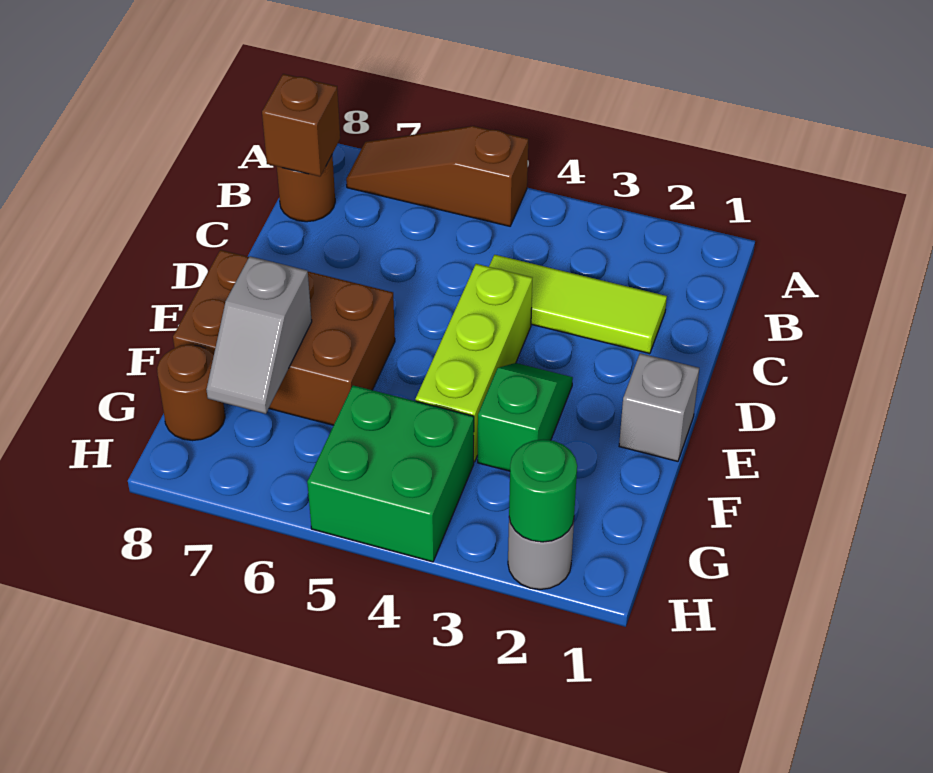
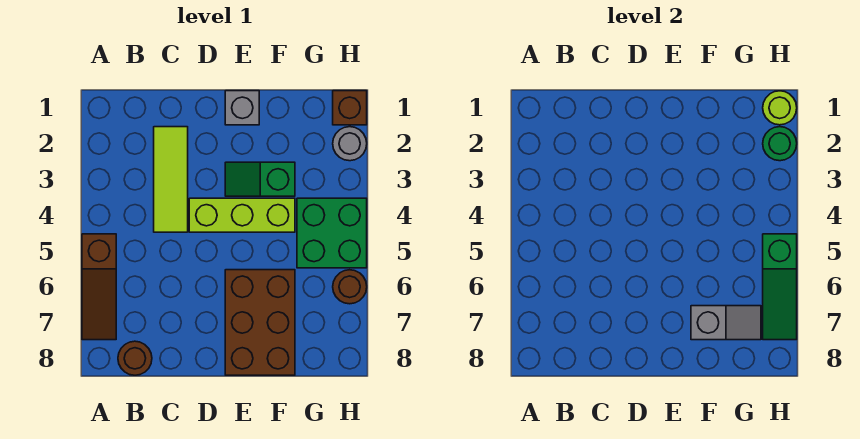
brown 1x1 brick [262,74,340,177] -> brown 1x1 brick moved to [333,91,367,125]
brown 1x1 round brick [157,345,225,441] -> brown 1x1 round brick moved to [333,270,367,304]
none -> lime 1x1 round brick [763,91,797,125]
none -> green 1x3 slope [763,234,797,340]

